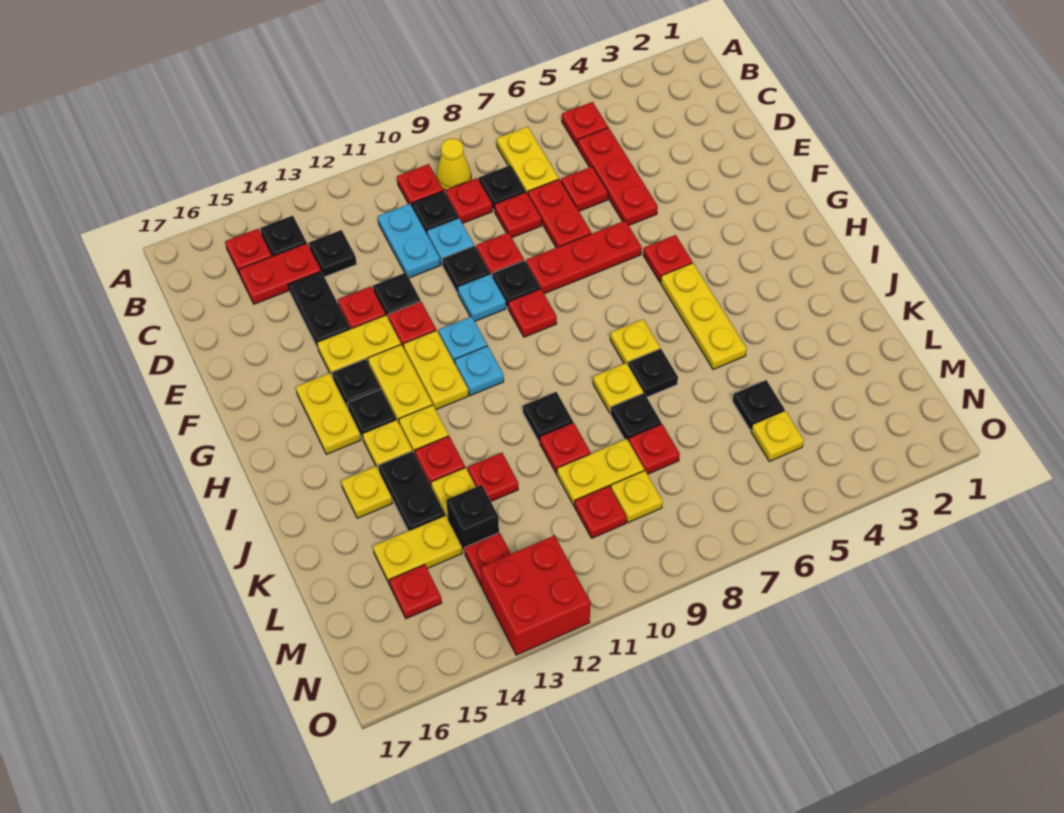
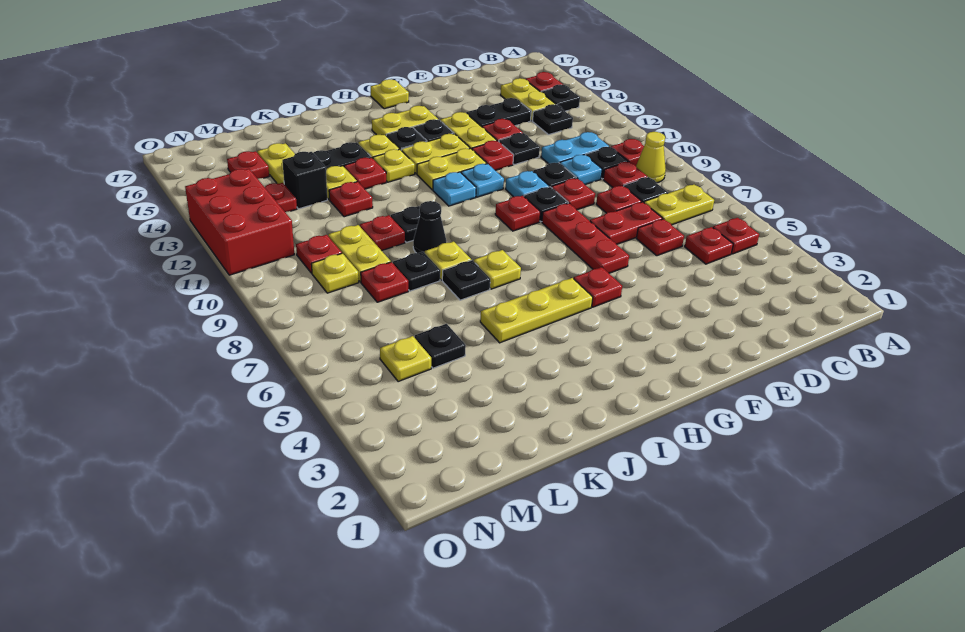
red 1x3 plate [578,128,658,225] -> red 1x1 plate [685,227,733,264]
red 1x2 plate [239,243,321,304] -> yellow 1x2 plate [501,78,556,121]
none -> black 1x1 cone [413,201,447,253]
yellow 1x1 plate [341,466,392,518] -> yellow 1x1 plate moved to [371,79,409,109]
red 2x2 brick [481,536,591,655] -> red 2x3 brick [185,169,294,275]

